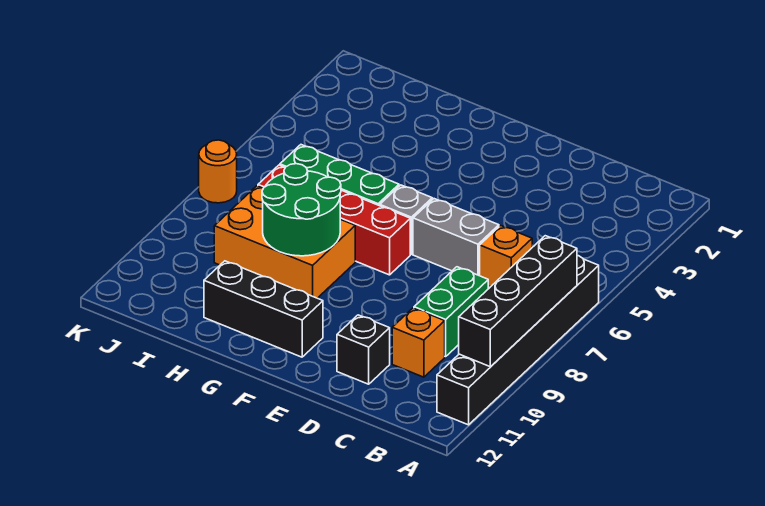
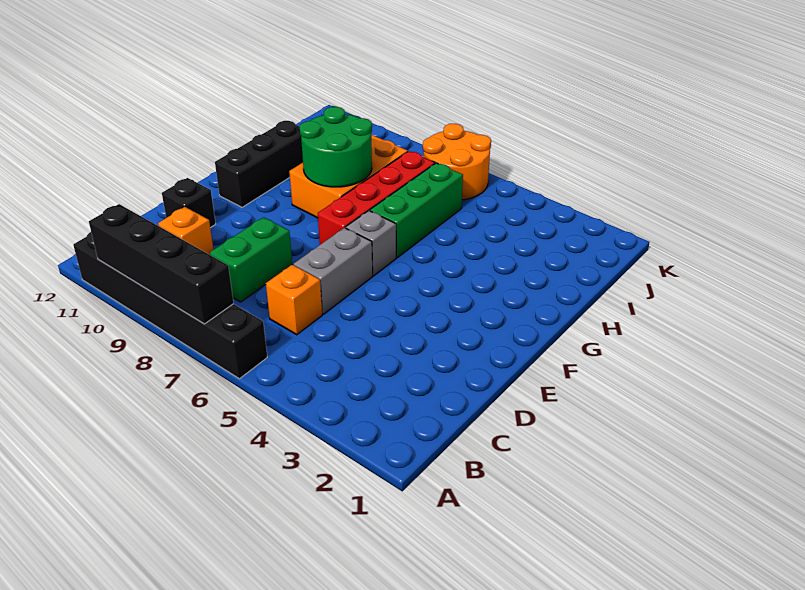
green 1x2 brick [414,267,488,357] -> green 1x2 brick turned to [210,217,292,302]
orange 1x1 round brick [199,140,237,203] -> orange 2x2 round brick [423,124,491,200]

